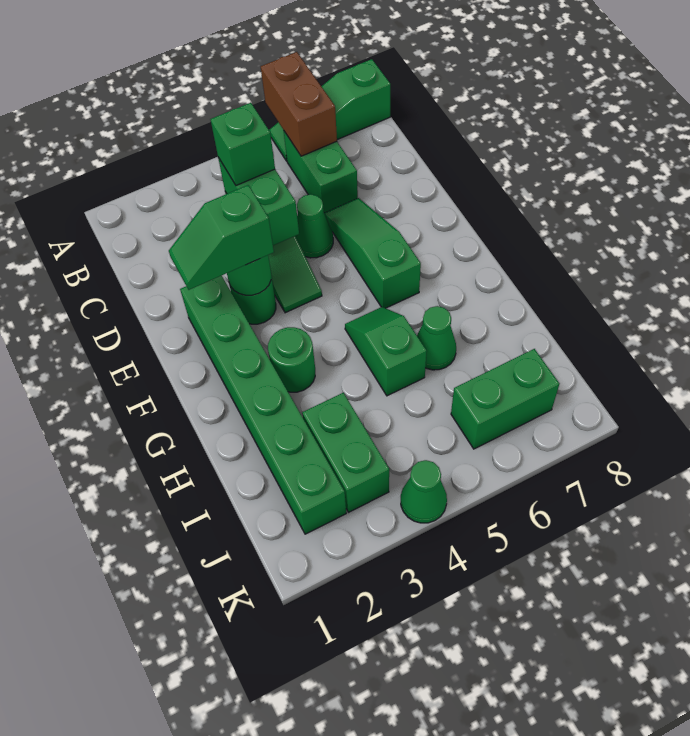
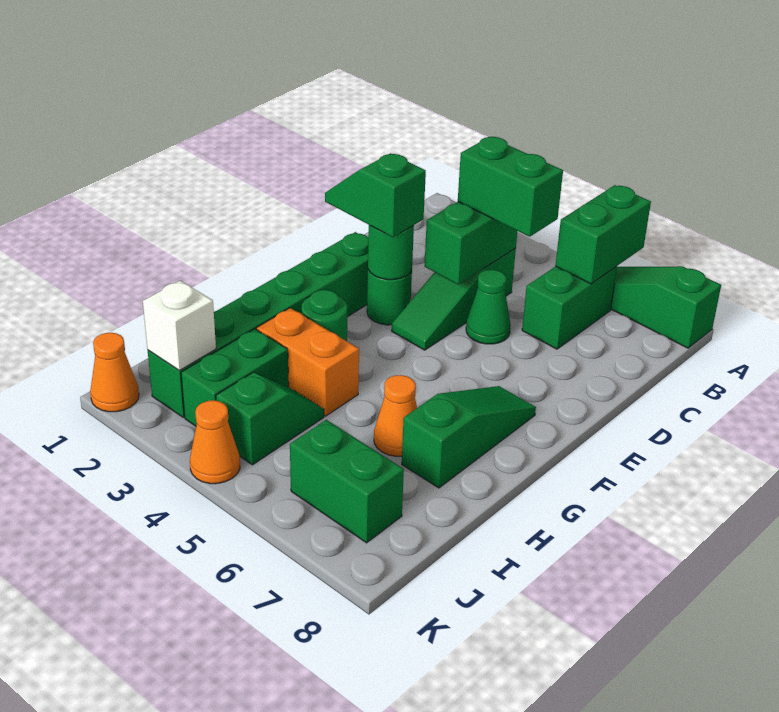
brown 1x2 brick [261,52,337,156] -> green 1x2 brick [555,185,651,284]
green 1x1 brick [210,103,275,185] -> green 1x2 brick [458,137,563,237]
green 1x3 slope [324,198,421,308] -> green 1x3 slope moved to [402,386,536,488]
green 1x2 slope [345,307,427,396] -> green 1x2 slope moved to [216,372,324,465]
none -> orange 1x2 brick [256,308,359,416]
green 1x1 cone [417,306,456,370] -> orange 1x1 cone [374,375,417,456]
none -> white 1x1 brick [143,281,216,370]
none -> orange 1x1 cone [90,333,139,412]
green 1x1 cone [401,460,447,523] -> orange 1x1 cone [190,400,240,484]

